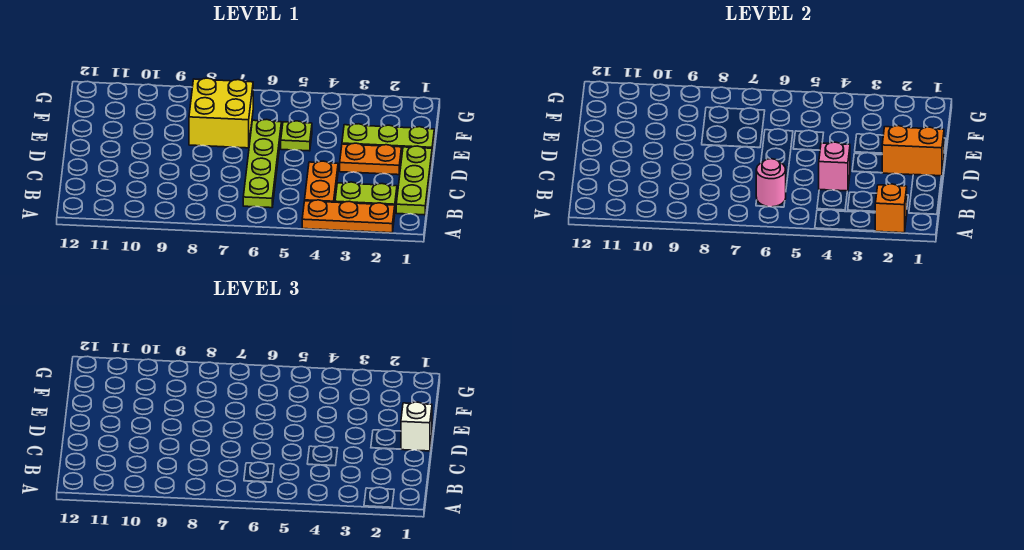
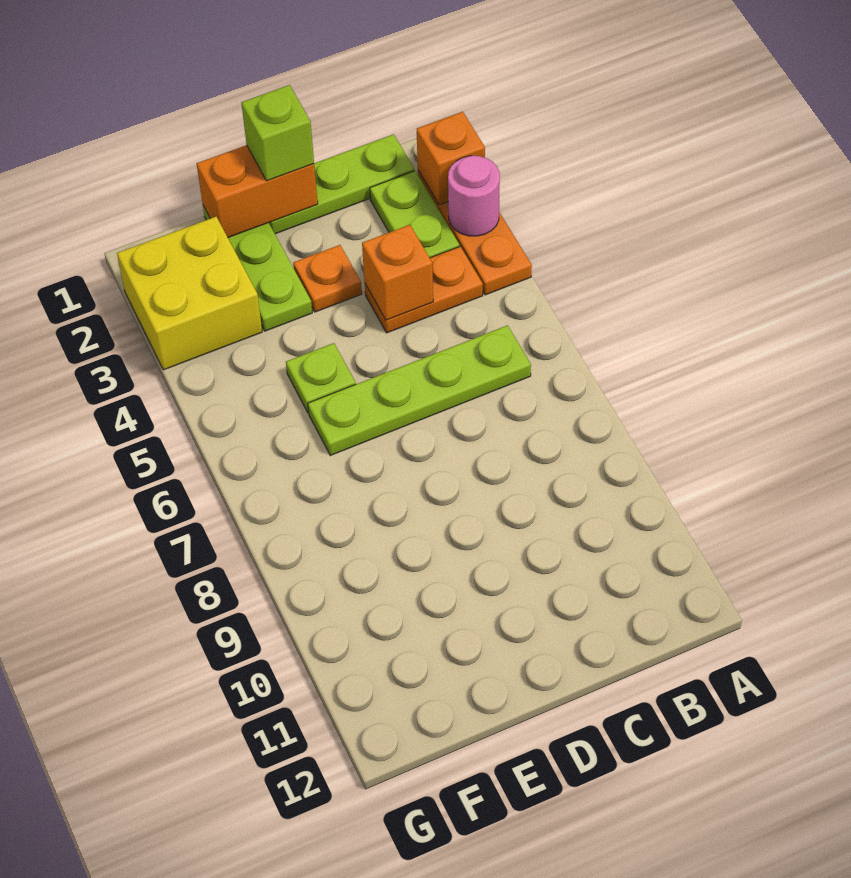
pink 1x1 round brick [756,159,786,207] -> pink 1x1 round brick moved to [448,156,500,236]
pink 1x1 brick [819,142,850,191] -> orange 1x1 brick [362,225,433,320]
orange 1x2 brick [882,126,944,176] -> orange 1x2 brick turned to [197,145,318,237]
white 1x1 brick [401,402,432,451] -> lime 1x1 brick [241,85,314,181]
orange 1x2 plate [340,143,402,175] -> orange 1x1 plate [293,245,362,312]
yellow 2x2 brick [189,78,253,148] -> yellow 2x2 brick moved to [117,217,262,370]

